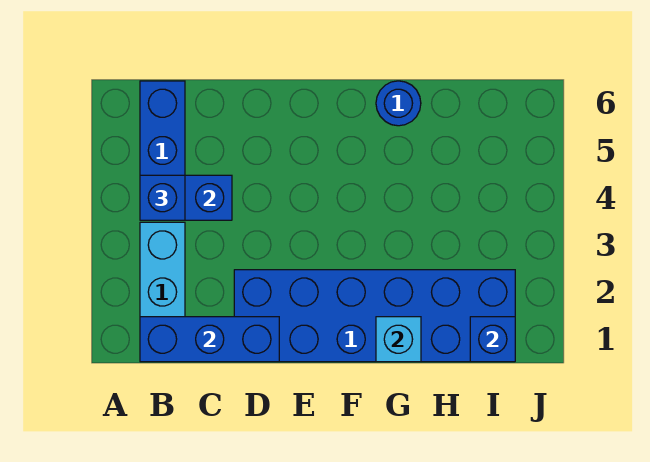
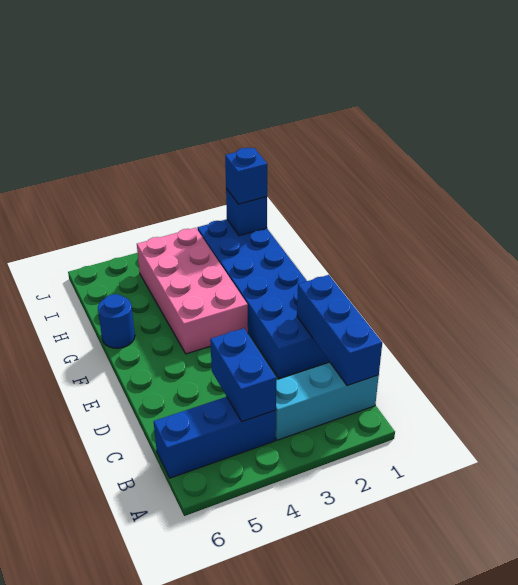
blue 1x1 brick [140,175,185,220] -> blue 1x1 brick moved to [225,148,267,204]
none -> pink 2x4 brick [137,228,248,354]
cyan 1x1 brick [376,317,421,362] -> none

